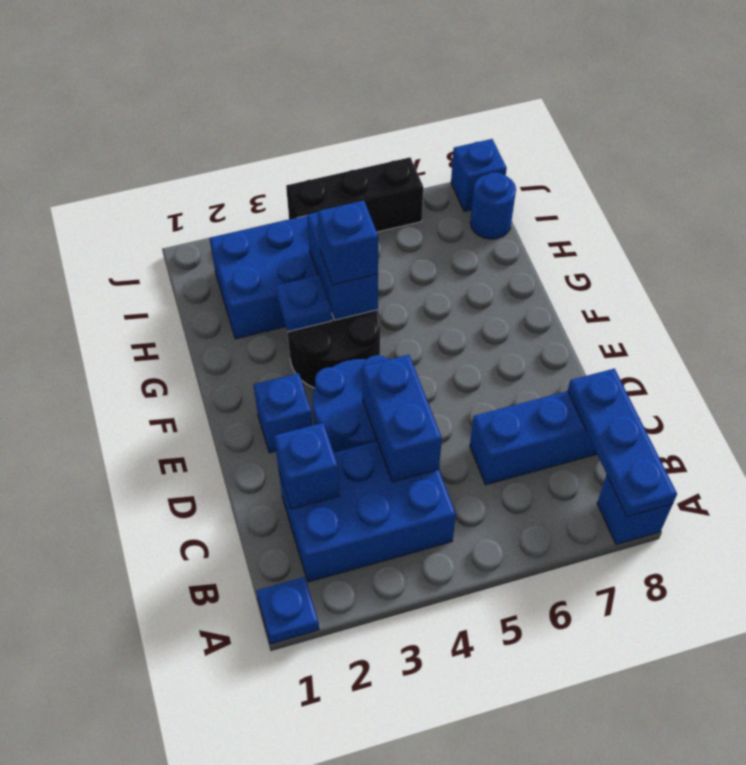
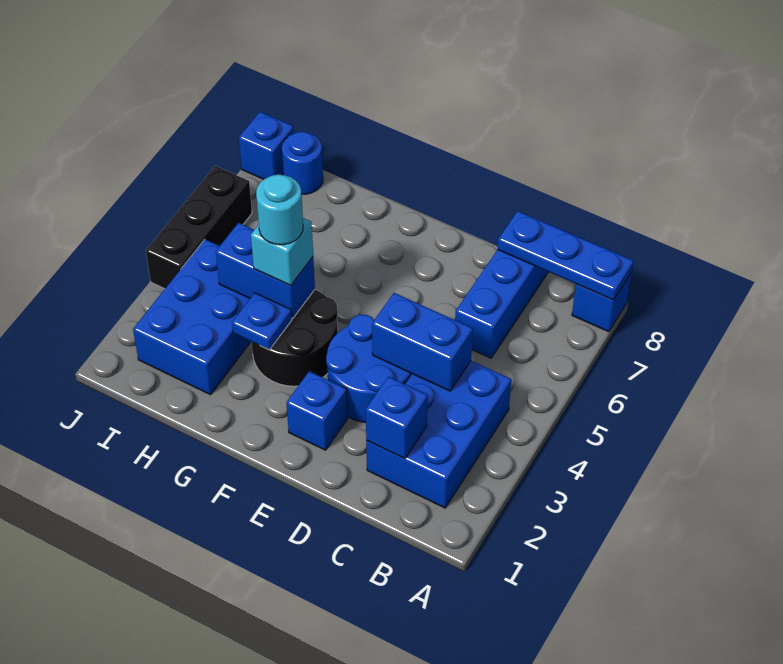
blue 1x1 plate [256,577,319,644] -> none
blue 1x1 brick [318,201,378,285] -> cyan 1x1 brick [251,218,313,285]
none -> cyan 1x1 round brick [256,174,303,245]

